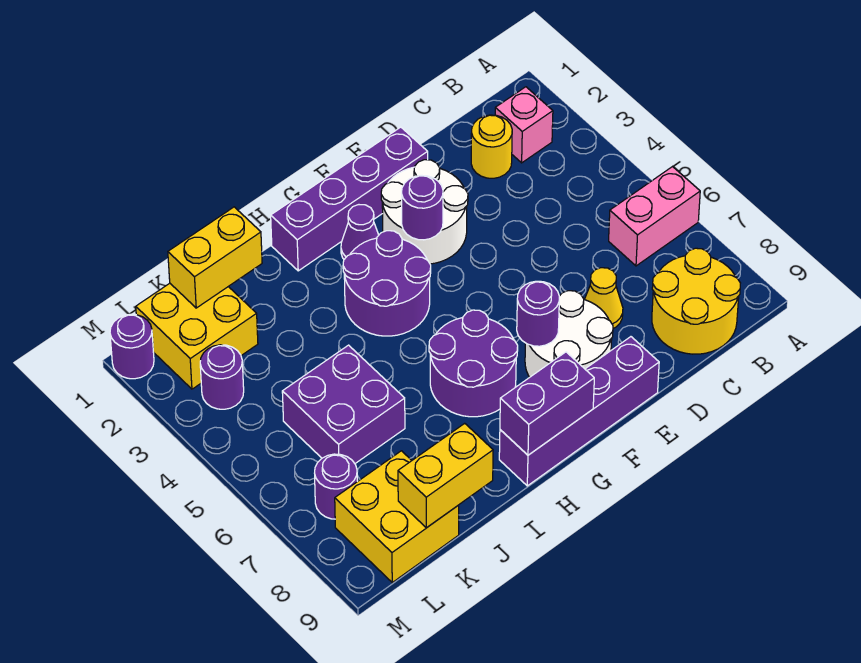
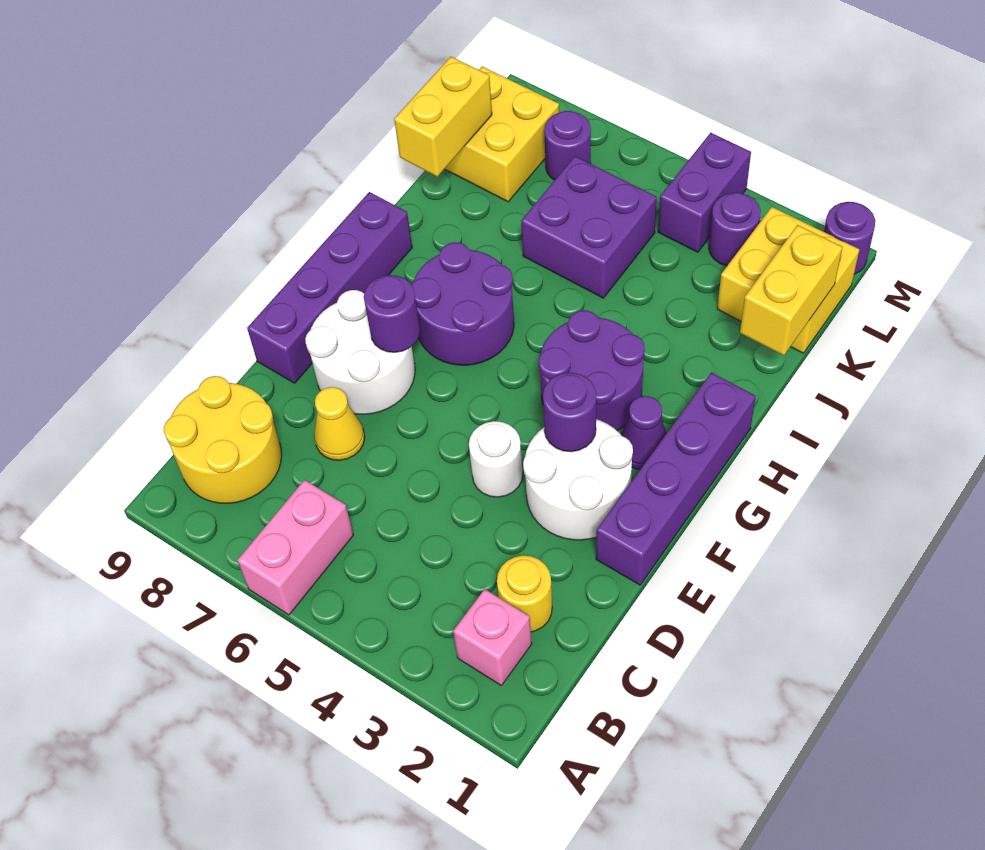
none -> white 1x1 round brick [469,421,523,497]
purple 1x2 brick [500,352,594,455] -> purple 1x2 brick moved to [658,133,751,252]

